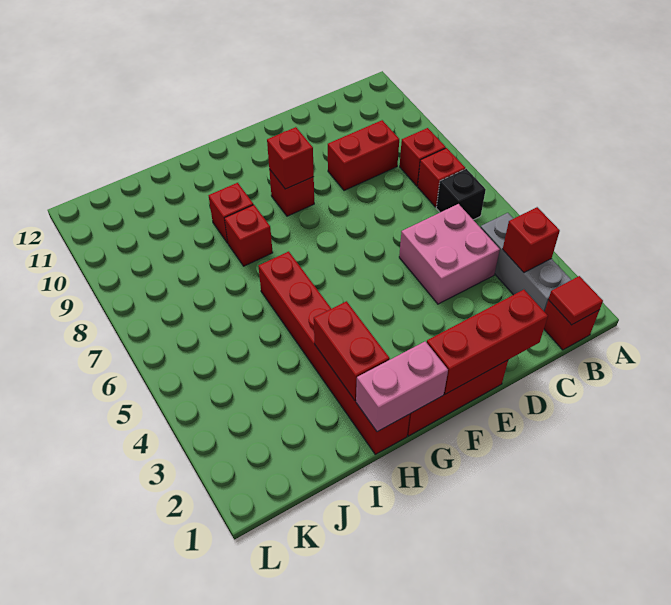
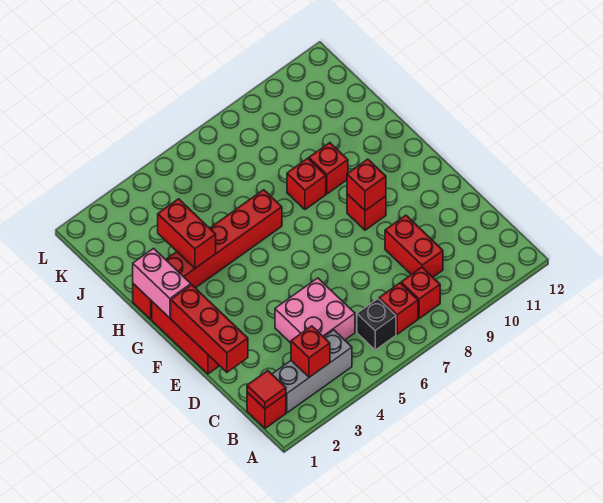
red 1x2 brick [314,301,390,401] -> red 1x2 brick turned to [158,199,216,268]

